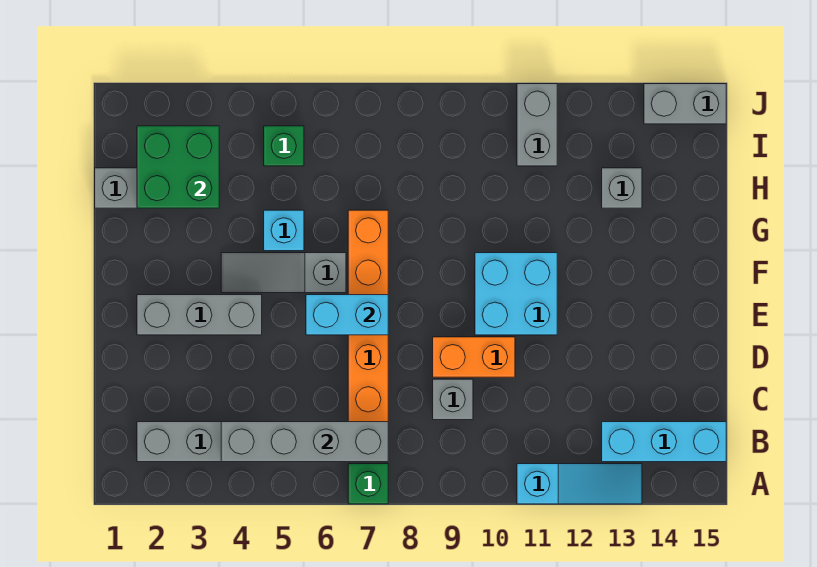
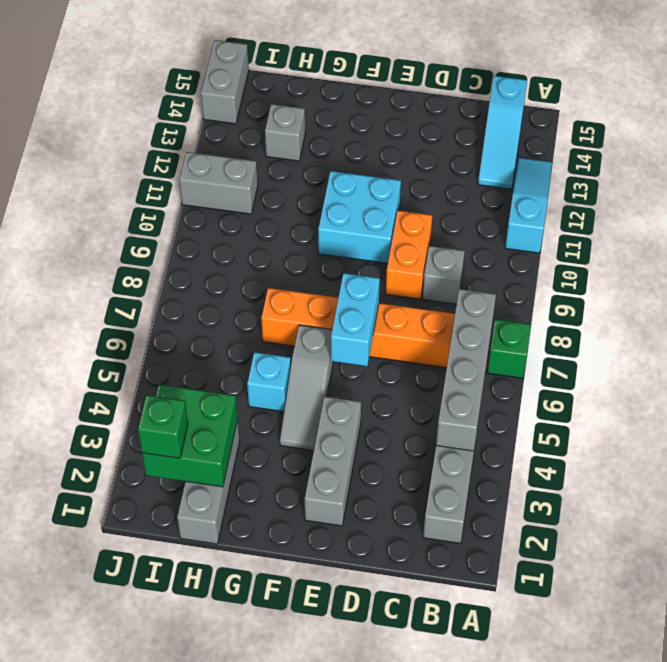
cyan 1x3 brick [602,422,726,462] -> cyan 1x3 slope [478,76,527,189]
green 1x1 brick [264,126,304,166] -> green 1x1 brick moved to [138,395,188,458]

